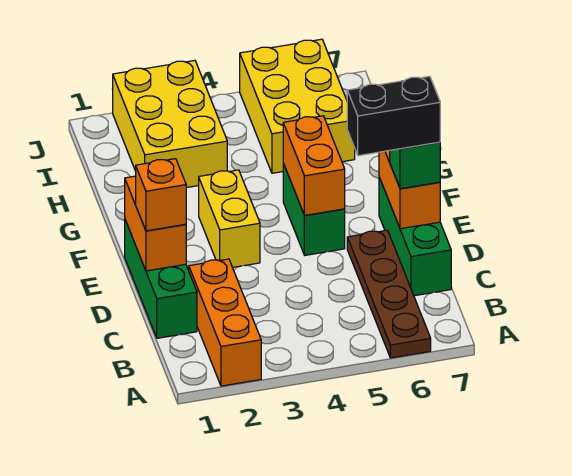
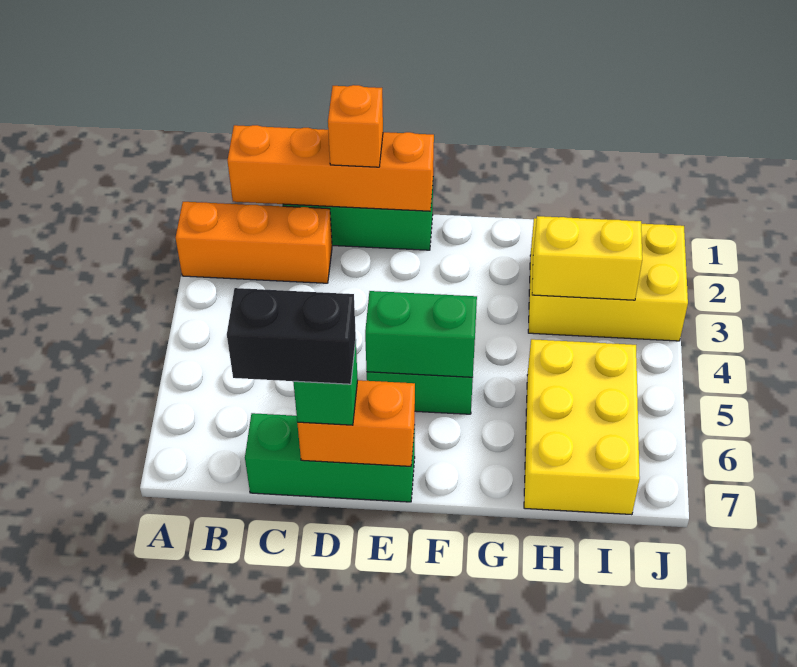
brown 1x4 plate [347,230,431,358] -> none
orange 1x2 brick [125,176,186,271] -> orange 1x4 brick [227,125,434,211]
black 1x2 brick [347,76,440,156] -> black 1x2 brick turned to [227,288,356,384]
yellow 1x2 brick [199,170,260,267] -> yellow 1x2 brick moved to [532,216,642,300]
orange 1x2 brick [283,116,345,216] -> green 1x2 brick [365,291,477,377]
yellow 2x3 brick [240,39,355,173] -> yellow 2x3 brick turned to [524,339,640,515]

